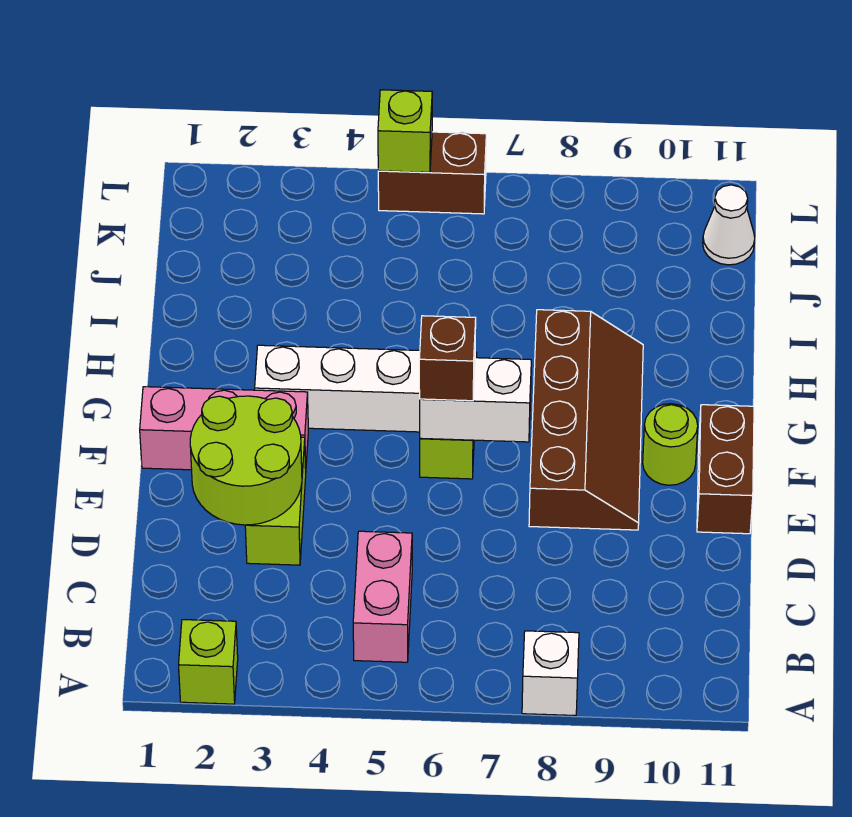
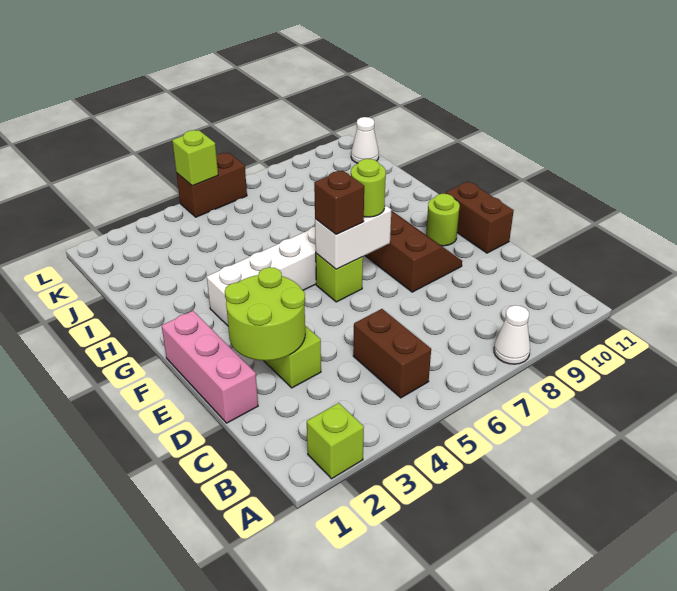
white 1x1 brick [522,631,579,715] -> white 1x1 cone [494,305,530,364]
pink 1x2 brick [353,531,412,662] -> brown 1x2 brick [353,309,431,398]
pink 1x3 brick [140,387,308,470] -> pink 1x3 brick turned to [162,311,258,423]
none -> lime 1x1 round brick [351,159,386,217]

